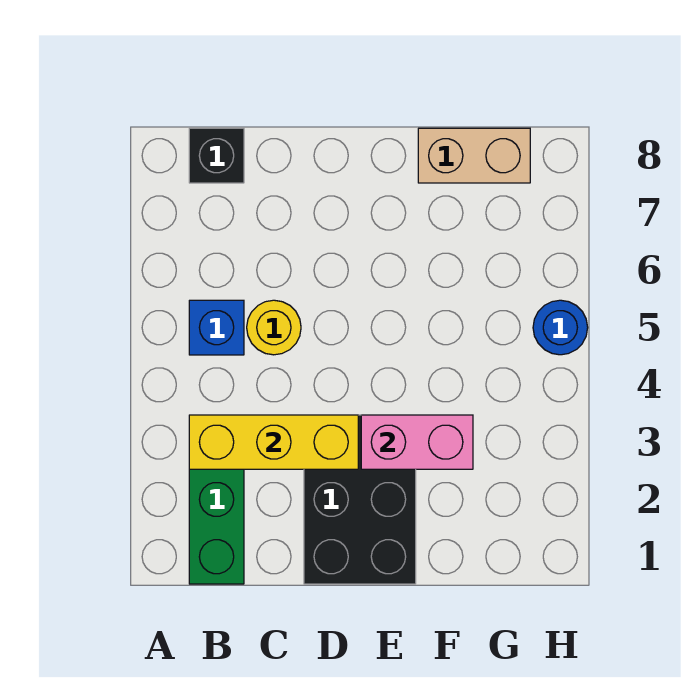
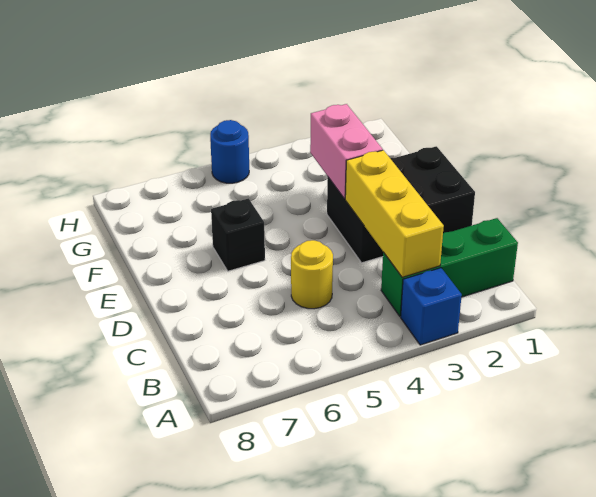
blue 1x1 brick [189,300,244,355] -> blue 1x1 brick moved to [401,268,462,345]
black 1x1 brick [189,128,244,183] -> black 1x1 brick moved to [211,198,265,271]
tan 1x2 brick [418,128,530,183] -> none

